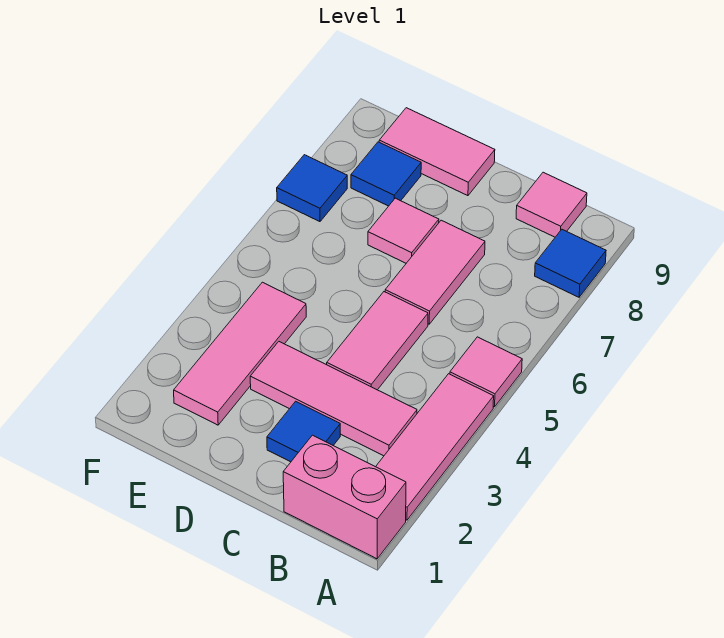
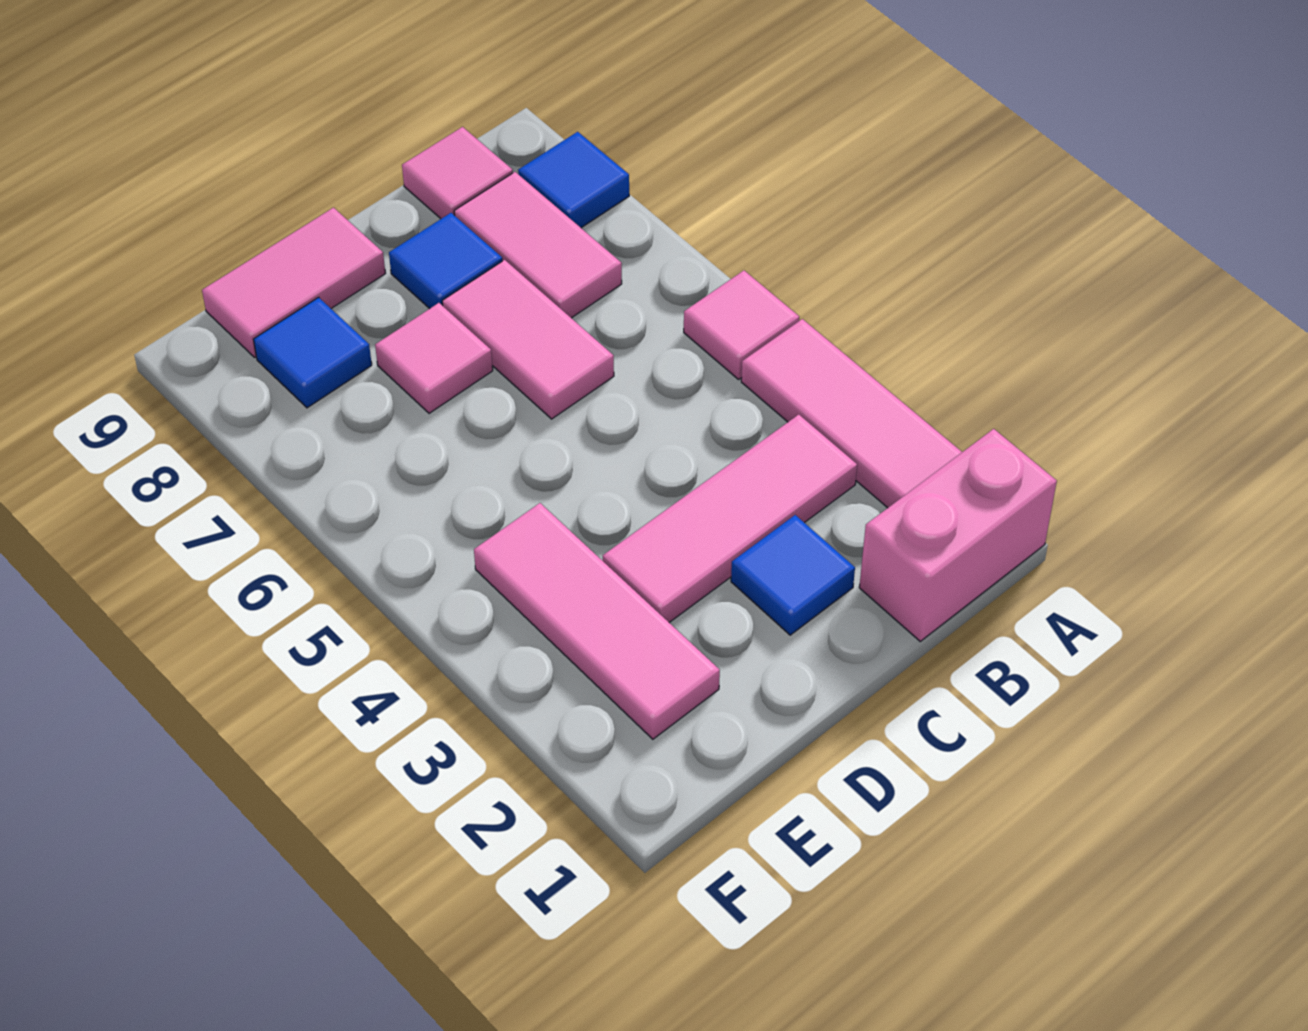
pink 1x2 tile [327,292,428,390] -> pink 1x2 tile moved to [454,172,622,318]
blue 1x1 tile [277,155,347,222] -> blue 1x1 tile moved to [389,213,502,309]

